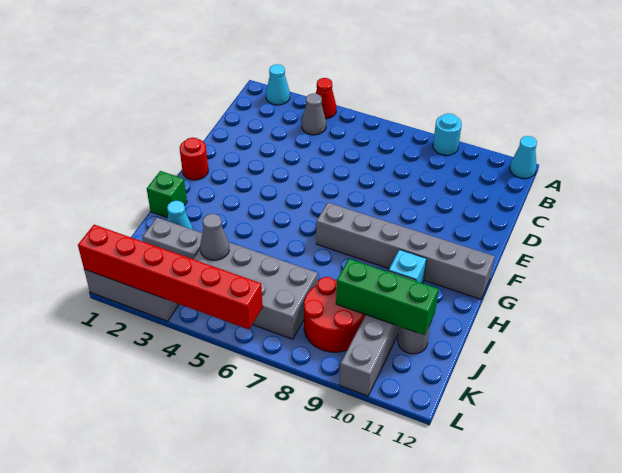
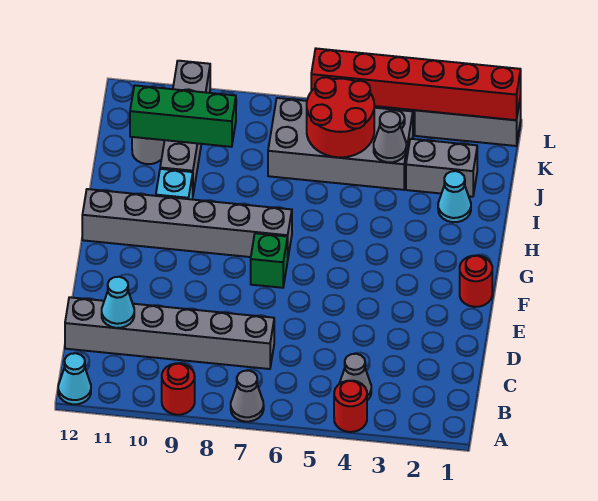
cyan 1x1 cone [266,64,290,105] -> cyan 1x1 cone moved to [102,277,134,328]
red 1x1 cone [316,78,336,119] -> red 1x1 round brick [334,381,367,432]
none -> grey 1x1 cone [231,370,264,422]
cyan 1x1 round brick [433,113,462,155] -> red 1x1 round brick [162,363,195,415]
none -> grey 1x6 brick [65,297,274,369]
green 1x1 brick [147,171,187,218] -> green 1x1 brick moved to [251,233,288,288]
red 2x2 round brick [304,277,365,352] -> red 2x2 round brick moved to [307,77,374,157]

